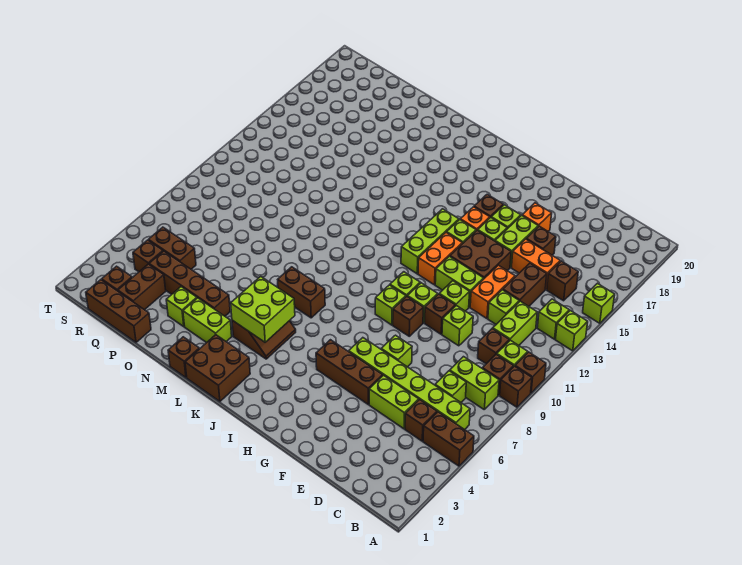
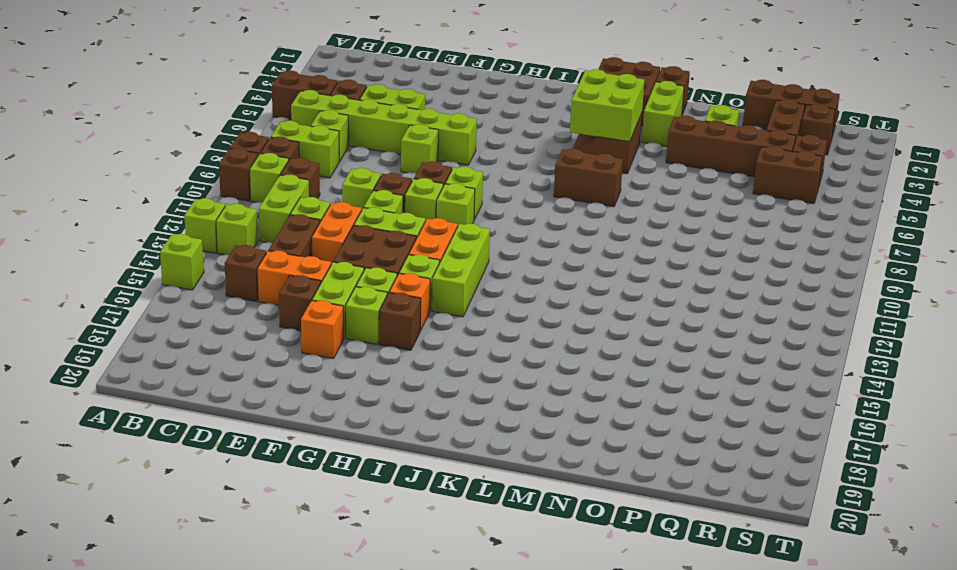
brown 1x3 brick [316,340,383,404] -> none
lime 1x2 brick [183,298,232,343] -> lime 1x2 brick turned to [642,81,684,146]

